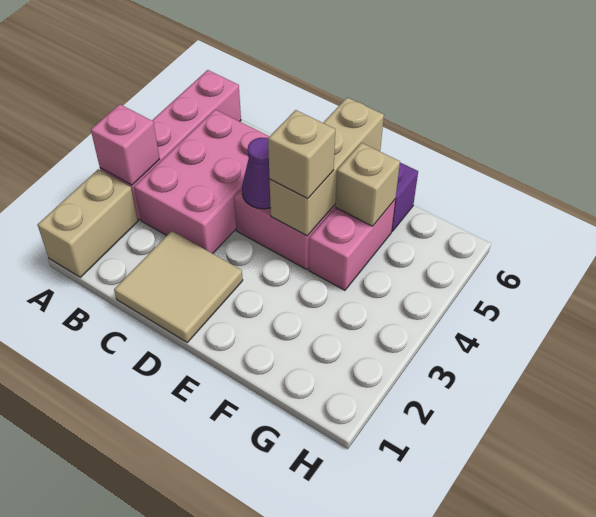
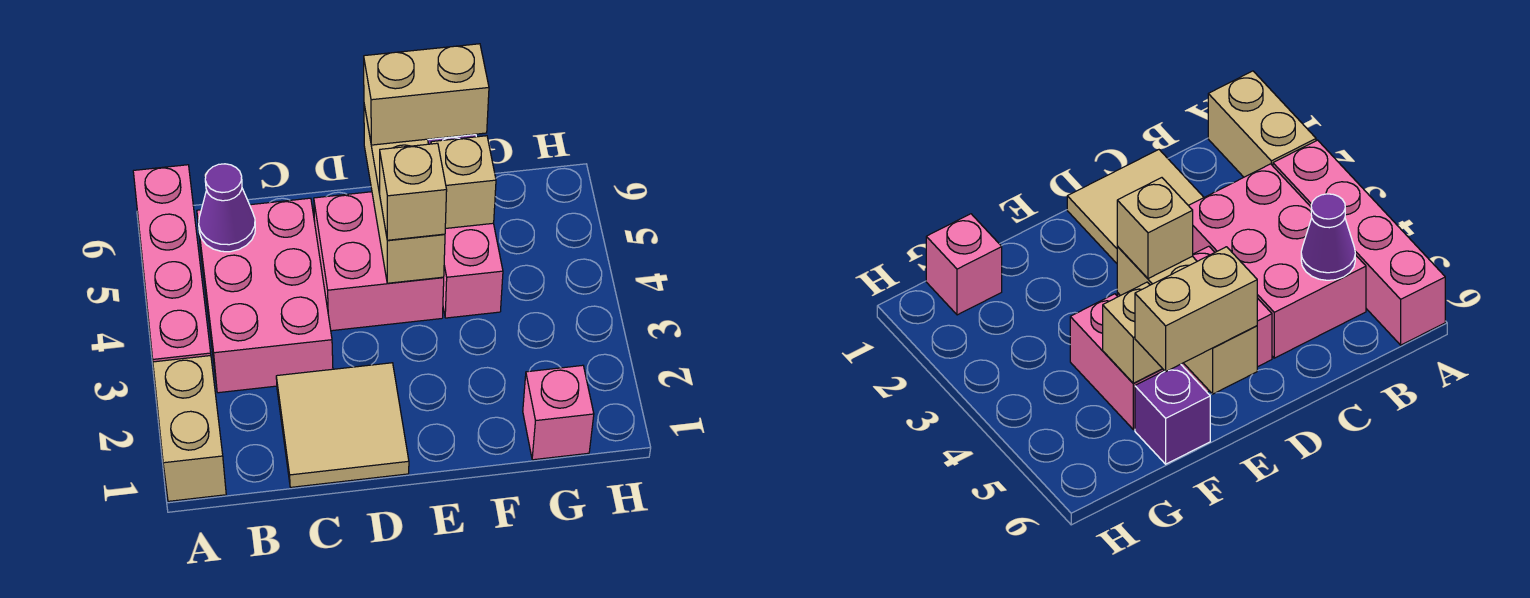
pink 1x1 brick [91,104,160,185] -> pink 1x1 brick moved to [523,365,594,460]
purple 1x1 cone [242,138,271,209] -> purple 1x1 cone moved to [199,164,255,252]
none -> tan 1x2 brick [364,44,489,145]

